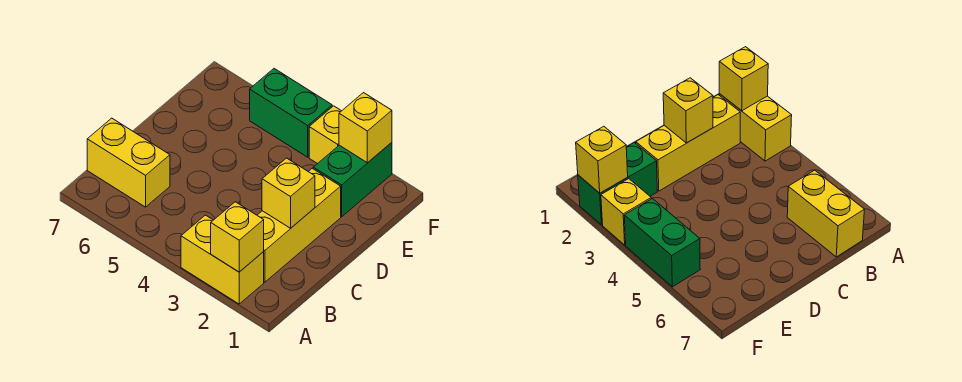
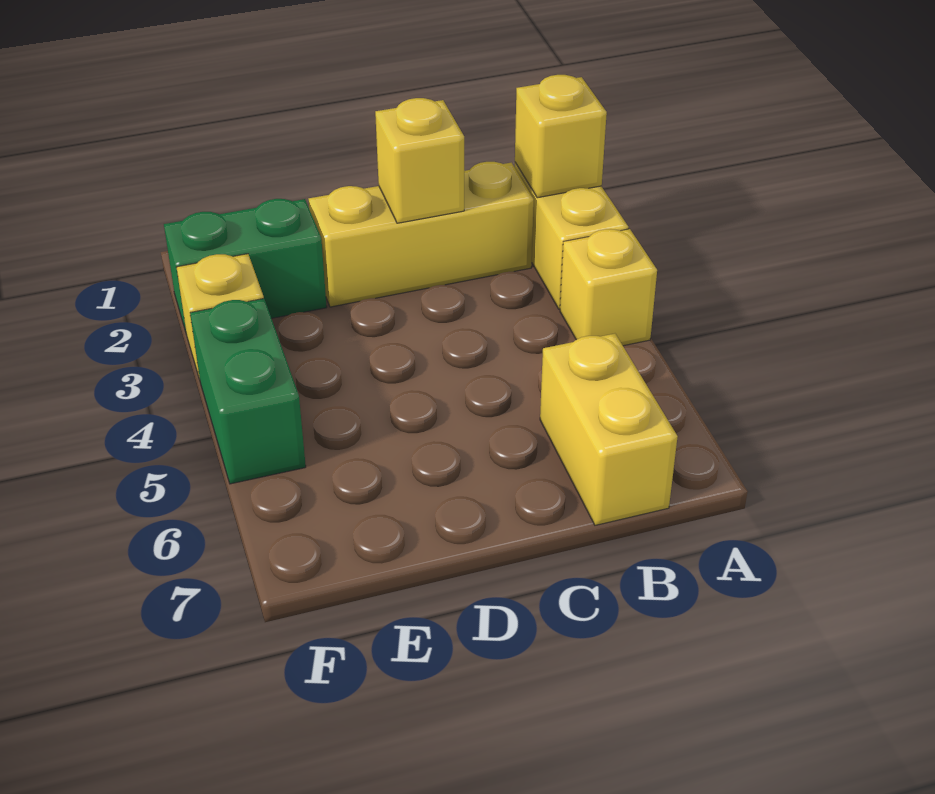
yellow 1x1 brick [339,93,392,163] -> yellow 1x1 brick moved to [560,229,657,346]

